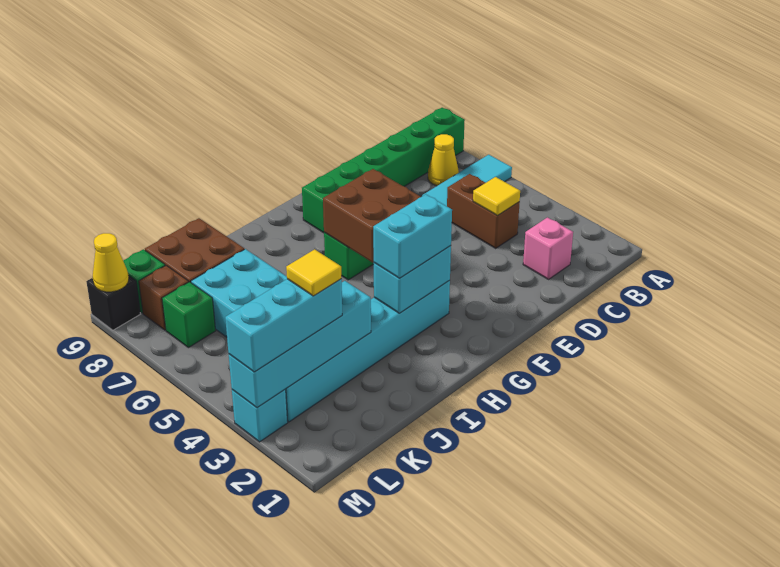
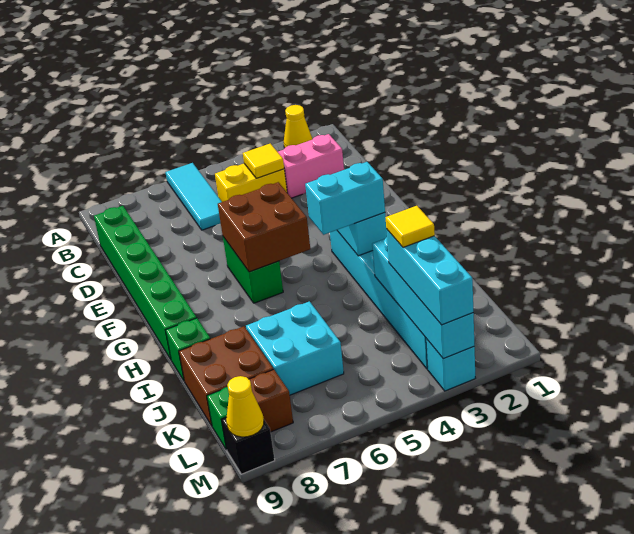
green 1x6 brick [302,108,465,233] -> green 1x6 brick moved to [94,206,197,359]
yellow 1x1 cone [428,134,459,186] -> yellow 1x1 cone moved to [284,105,312,148]
pink 1x1 brick [523,217,573,279] -> pink 1x2 brick [278,134,344,198]
brown 1x2 brick [447,174,520,248] -> yellow 1x2 brick [215,164,287,202]
cyan 1x2 brick [373,194,452,278] -> cyan 1x2 brick turned to [305,162,385,235]
green 1x1 brick [162,282,216,348] -> green 1x1 brick moved to [166,318,210,381]

